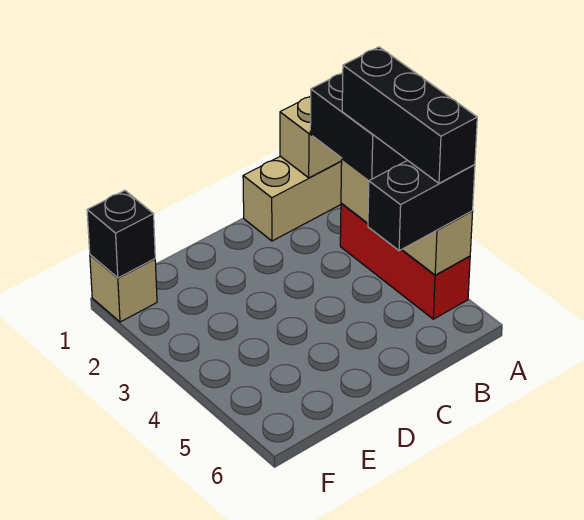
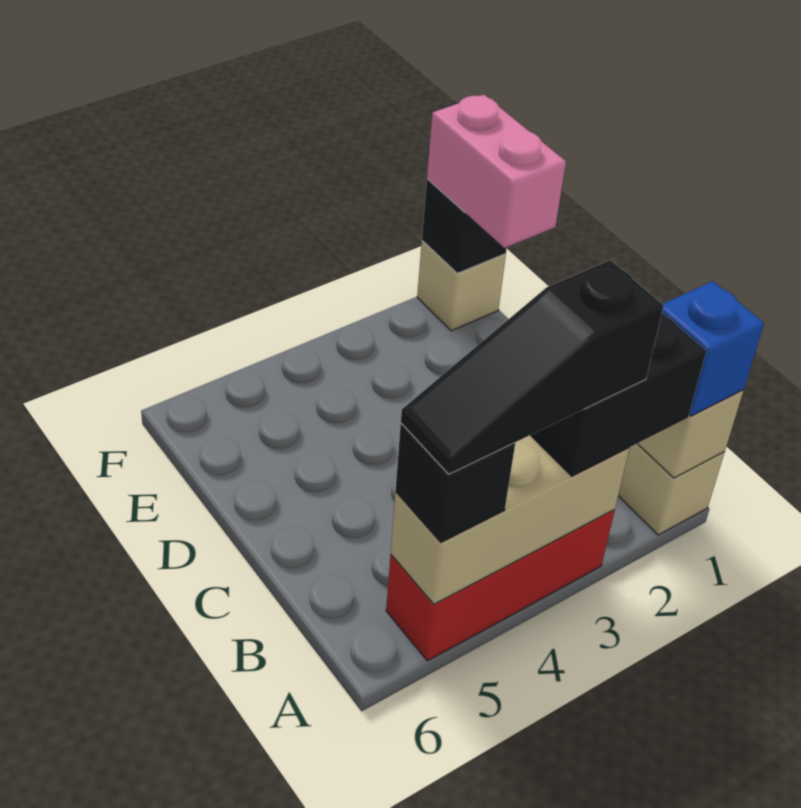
none -> blue 1x1 brick [662,281,764,416]
black 1x3 brick [342,47,477,183] -> black 1x3 slope [401,260,663,474]
black 1x2 brick [368,160,475,251] -> black 1x1 brick [395,423,515,542]
none -> pink 1x2 brick [427,95,566,248]

